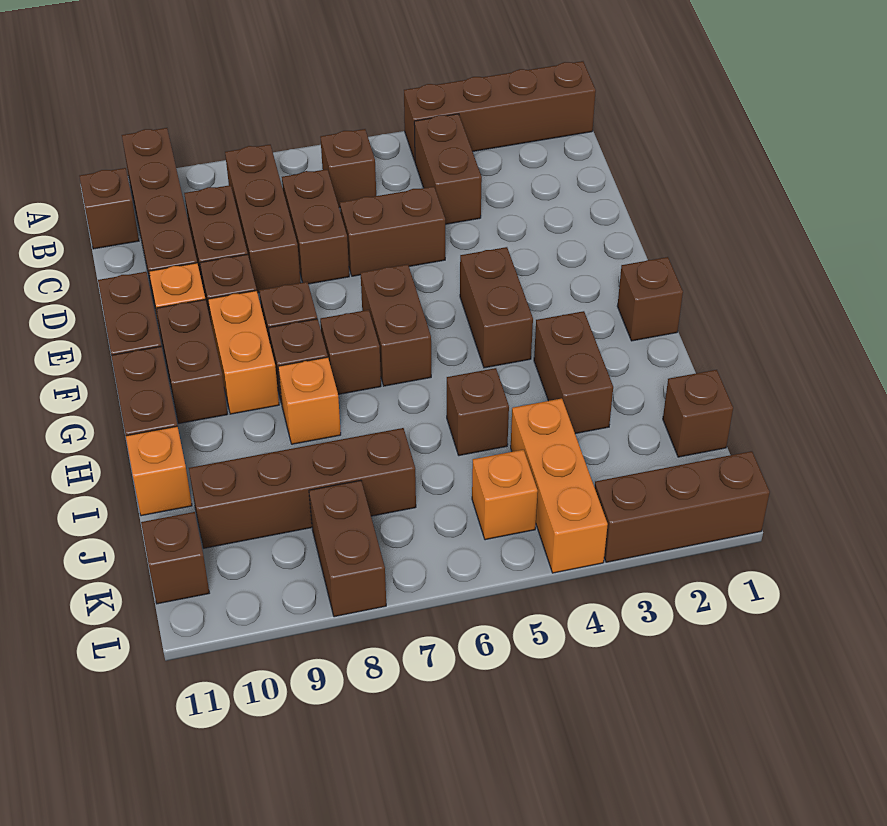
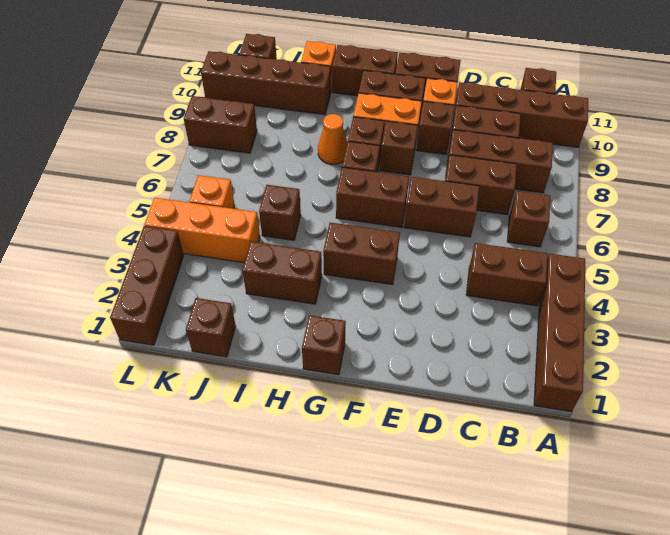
brown 1x2 brick [340,187,445,276] -> brown 1x2 brick turned to [404,177,479,237]
orange 1x1 brick [278,357,341,444] -> orange 1x1 cone [318,114,347,164]
brown 1x4 brick [189,428,416,548] -> brown 1x4 brick turned to [201,51,331,115]

